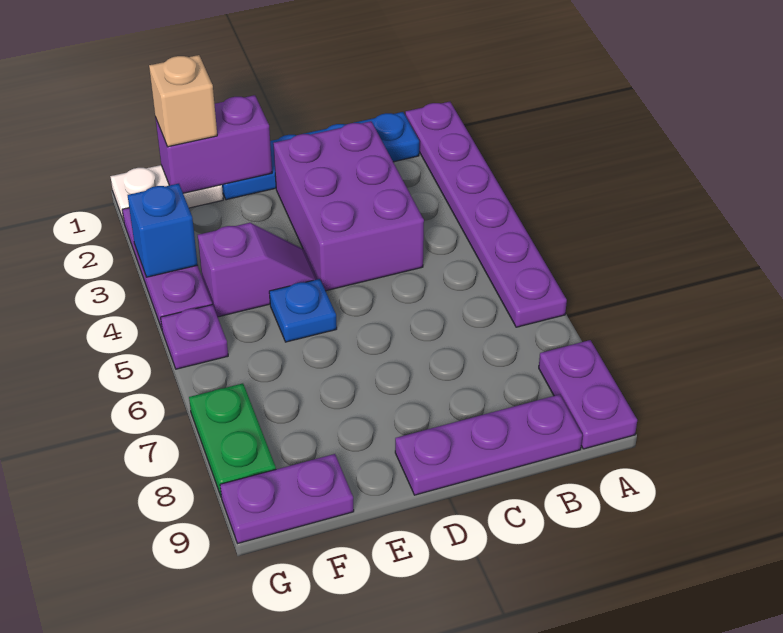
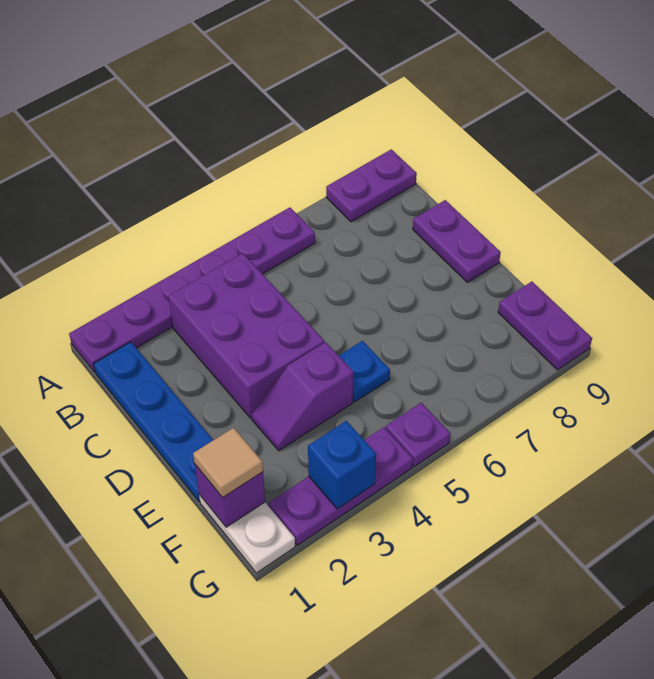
purple 1x3 plate [395,394,582,495] -> purple 1x2 plate [413,200,501,282]
purple 2x3 brick [273,121,424,291] -> purple 2x3 brick turned to [168,253,324,418]
purple 1x2 brick [155,95,272,193] -> purple 1x1 brick [195,465,265,527]
purple 1x2 slope [198,223,317,317] -> purple 1x2 slope turned to [252,342,354,451]
tan 1x1 brick [149,55,217,147] -> tan 1x1 tile [193,428,263,497]
green 1x2 plate [189,383,276,496] -> none

